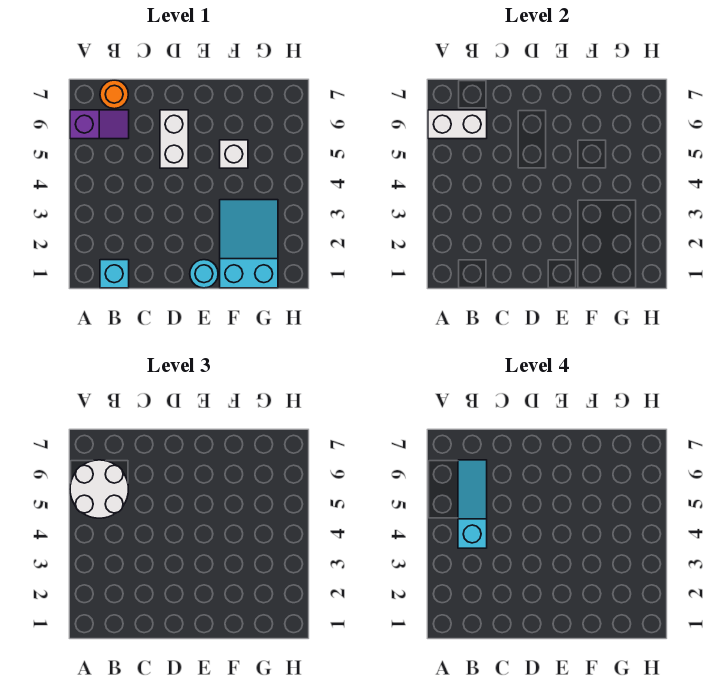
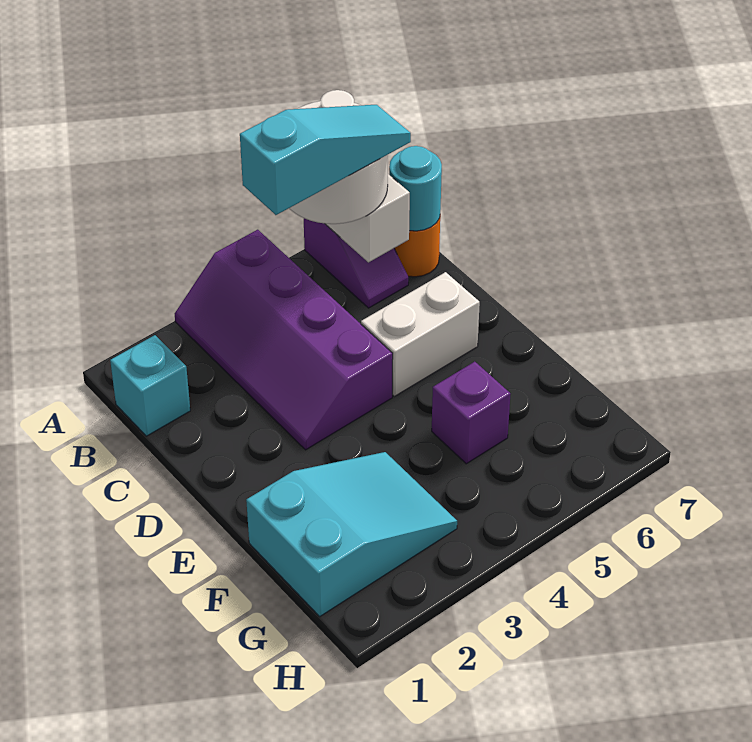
none -> purple 2x4 slope [175,230,393,450]
cyan 1x1 round brick [190,260,218,288] -> cyan 1x1 round brick moved to [389,146,442,231]
white 1x1 brick [220,140,248,168] -> purple 1x1 brick [432,362,510,464]

